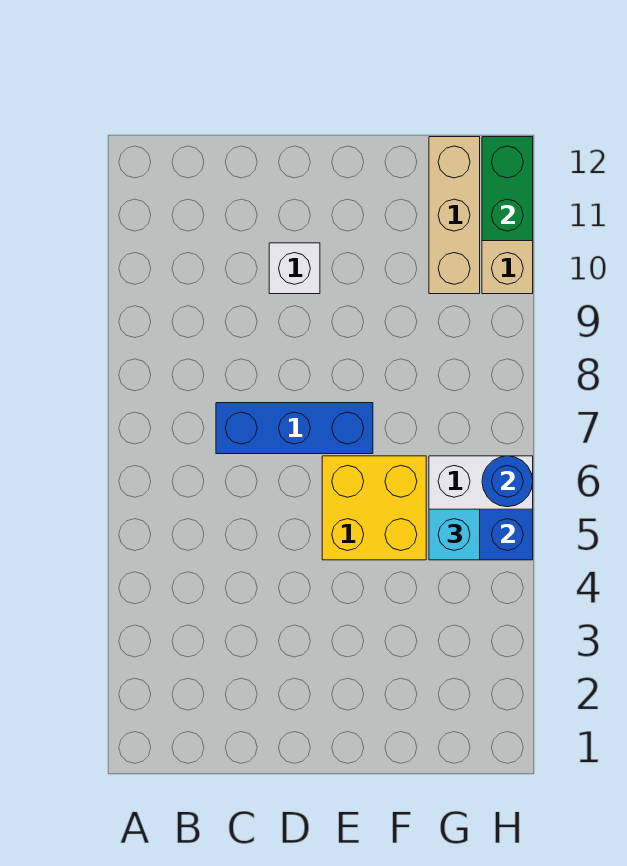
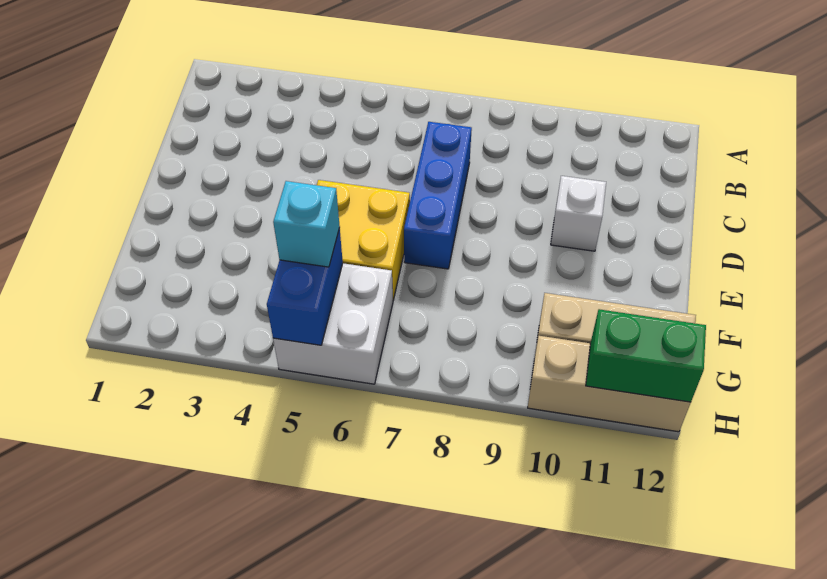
blue 1x1 round brick [482,456,533,507] -> none

